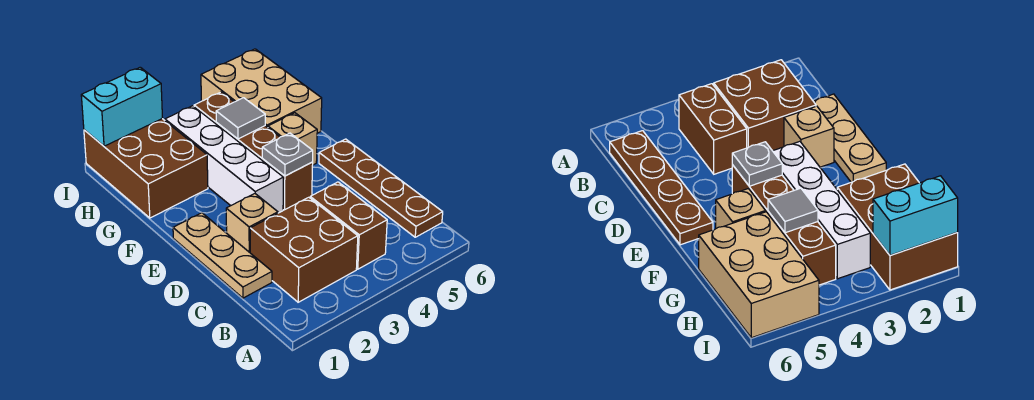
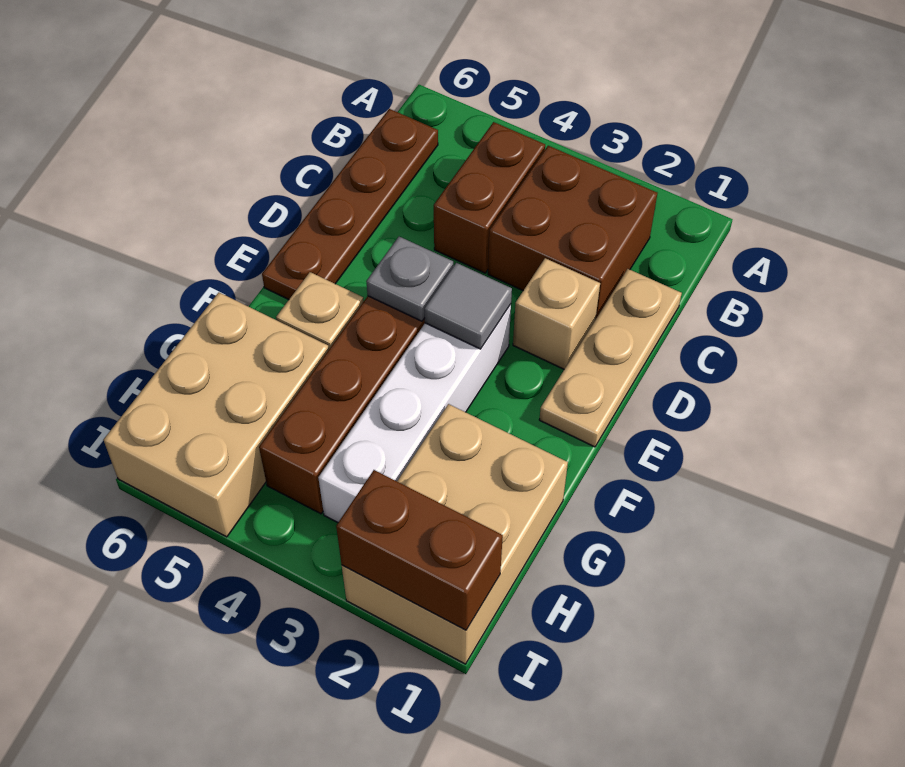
brown 2x3 brick [84,119,208,218] -> tan 2x3 brick [342,404,568,664]
grey 1x1 tile [216,98,265,139] -> grey 1x1 tile moved to [424,263,512,349]
cyan 1x2 brick [81,67,162,146] -> brown 1x2 brick [336,470,503,630]

